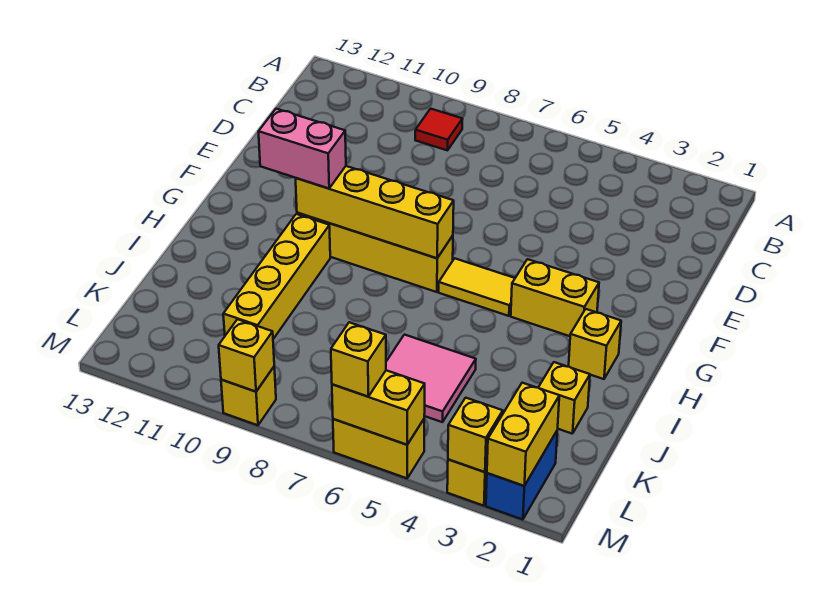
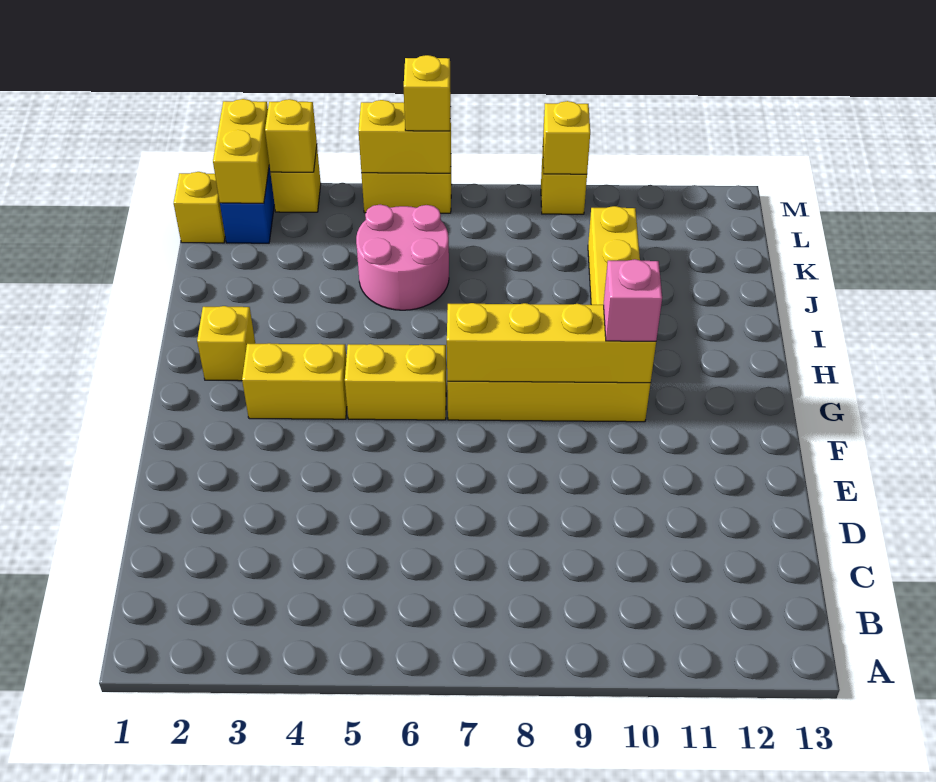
red 1x1 tile [415,109,462,150] -> none
yellow 1x2 tile [439,258,515,316] -> yellow 1x2 brick [345,344,446,420]
pink 1x2 brick [259,109,346,189] -> pink 1x1 brick [604,259,662,341]
yellow 1x1 brick [538,362,590,434] -> yellow 1x1 brick moved to [174,172,225,243]
pink 2x2 tile [386,335,476,422] -> pink 2x2 round brick [356,205,449,310]

